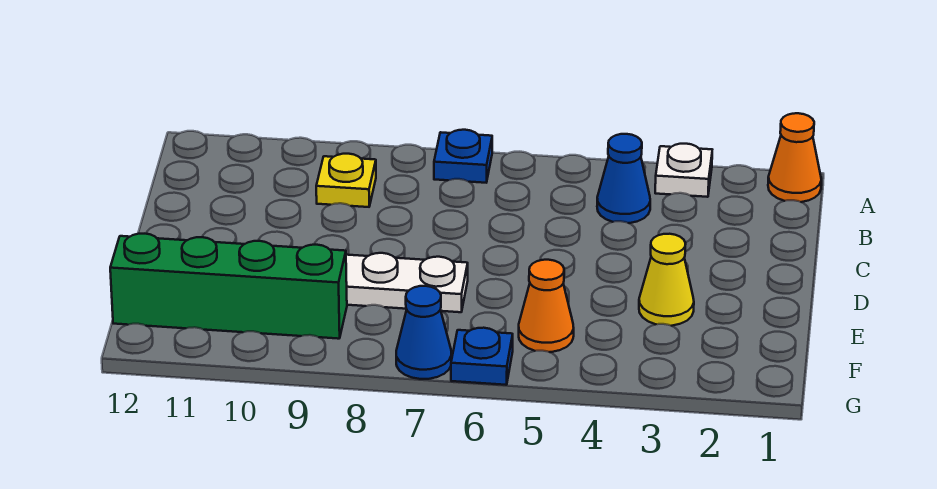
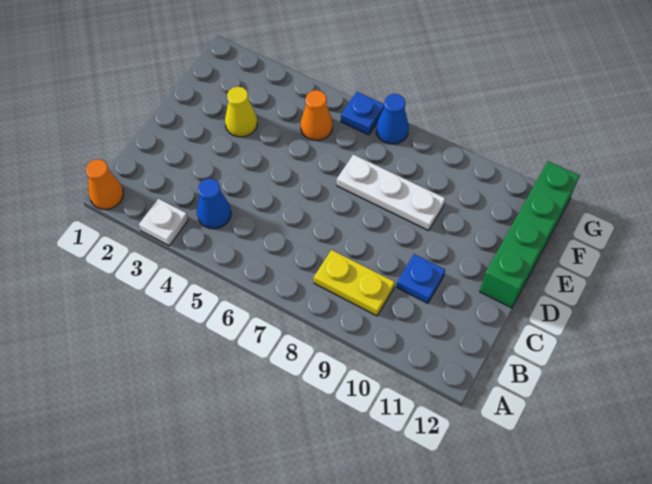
blue 1x1 plate [434,130,492,183] -> blue 1x1 plate moved to [397,254,445,303]
yellow 1x1 plate [316,154,376,207] -> yellow 1x2 plate [314,250,395,316]
green 1x4 brick [110,234,347,339] -> green 1x4 brick turned to [480,161,580,308]

